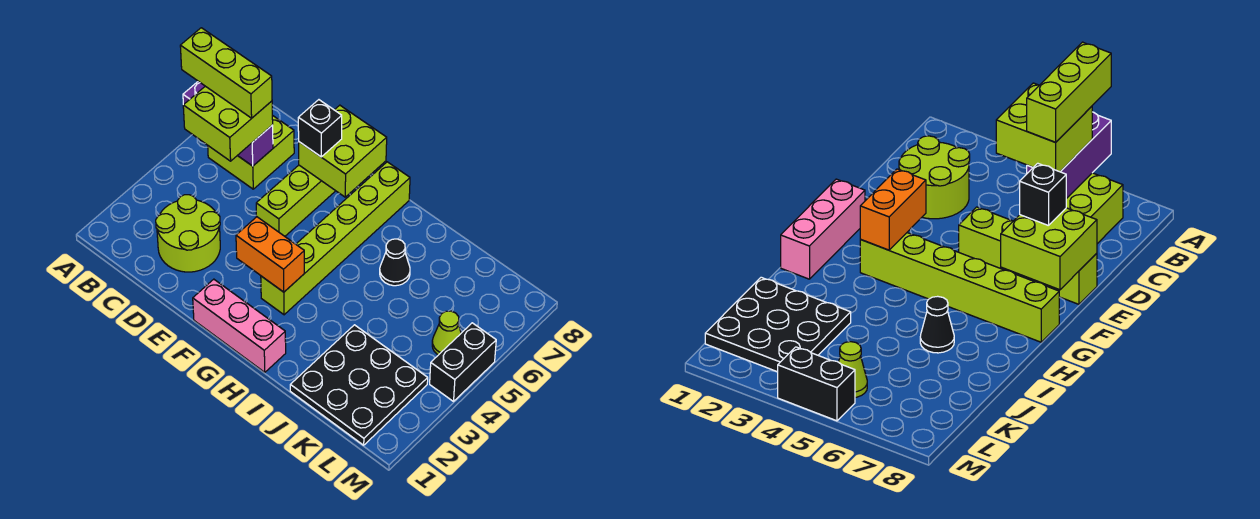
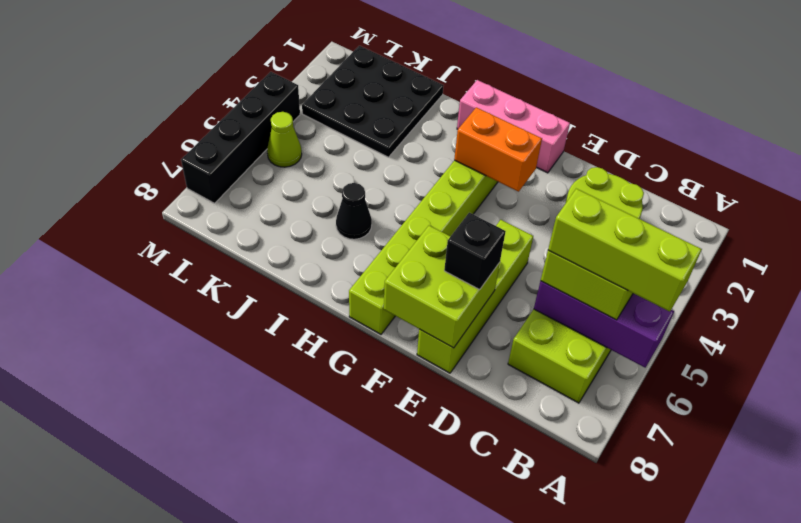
black 1x2 brick [430,323,496,401] -> black 1x4 brick [181,72,300,203]

